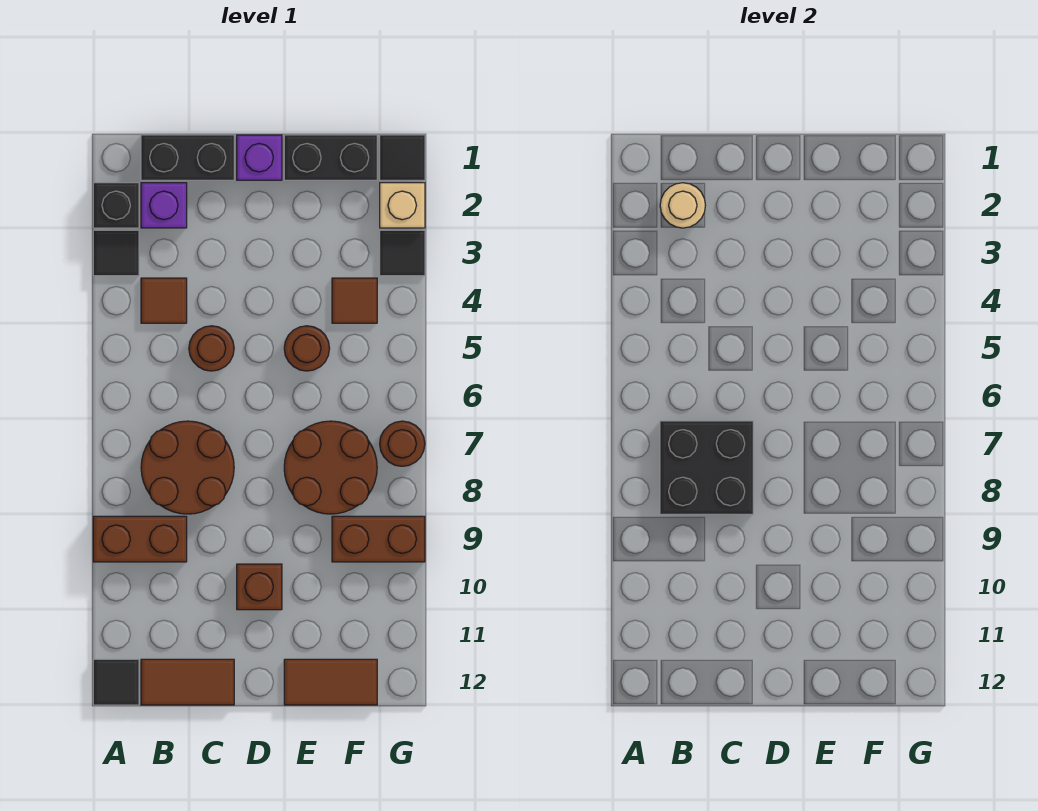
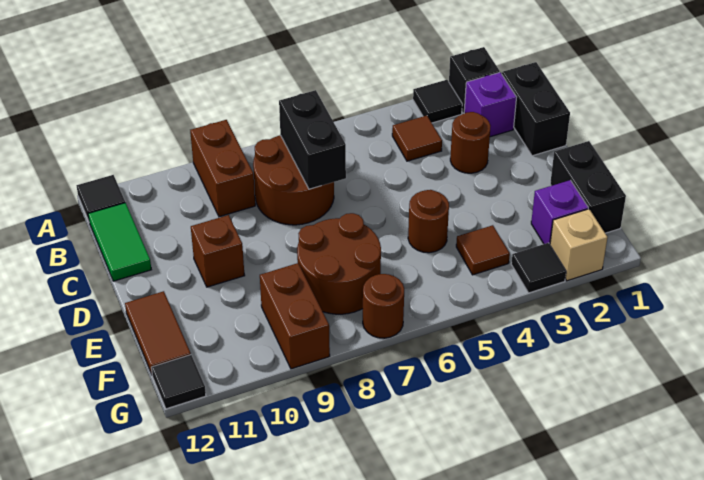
tan 1x1 round brick [660,183,705,228] -> none
black 2x2 brick [660,421,753,514] -> black 1x2 brick [279,90,346,189]
brown 1x2 tile [141,659,234,705] -> green 1x2 tile [88,203,151,281]
brown 1x1 round brick [189,326,234,371] -> brown 1x1 round brick moved to [450,112,491,173]
purple 1x1 brick [237,135,282,180] -> purple 1x1 brick moved to [531,180,588,244]
black 1x1 tile [380,135,425,180] -> black 1x1 tile moved to [151,355,206,409]

